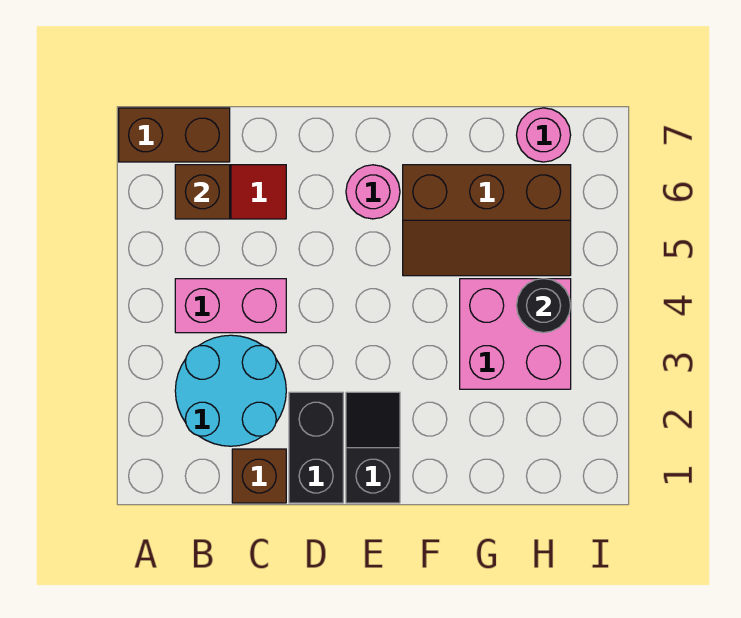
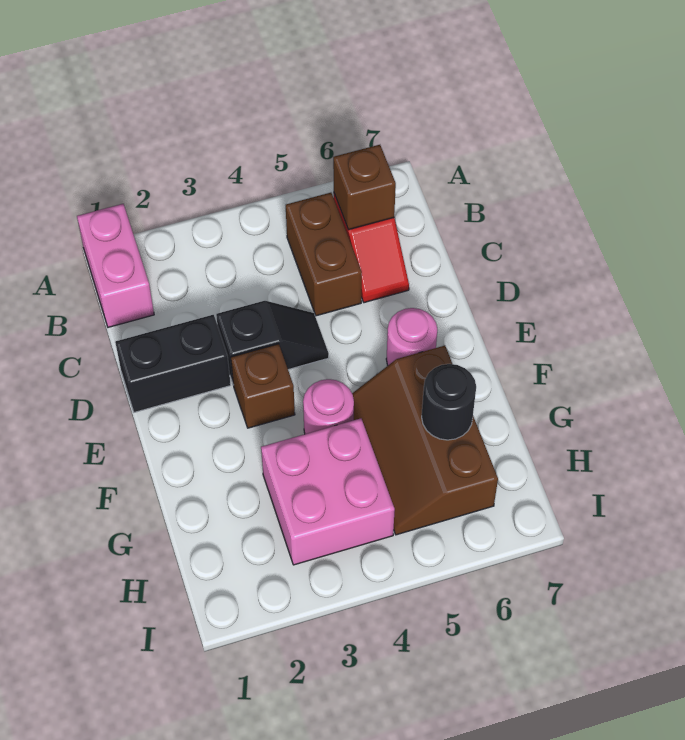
brown 1x2 brick [119,108,230,162] -> brown 1x2 brick moved to [286,193,362,316]
cyan 2x2 round brick [175,335,286,446] -> none
pink 1x2 brick [175,279,286,333] -> pink 1x2 brick moved to [77,204,154,327]
brown 1x1 brick [232,449,286,503] -> brown 1x1 brick moved to [231,344,295,428]
black 1x2 slope [346,392,400,503] -> black 1x2 slope moved to [216,301,329,385]
black 1x1 round brick [517,279,571,333] -> black 1x1 round brick moved to [422,364,476,440]
pink 1x1 round brick [517,108,571,162] -> pink 1x1 round brick moved to [303,379,354,434]

